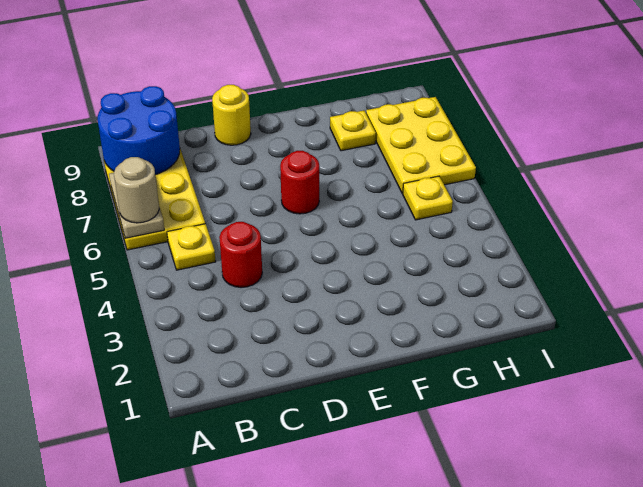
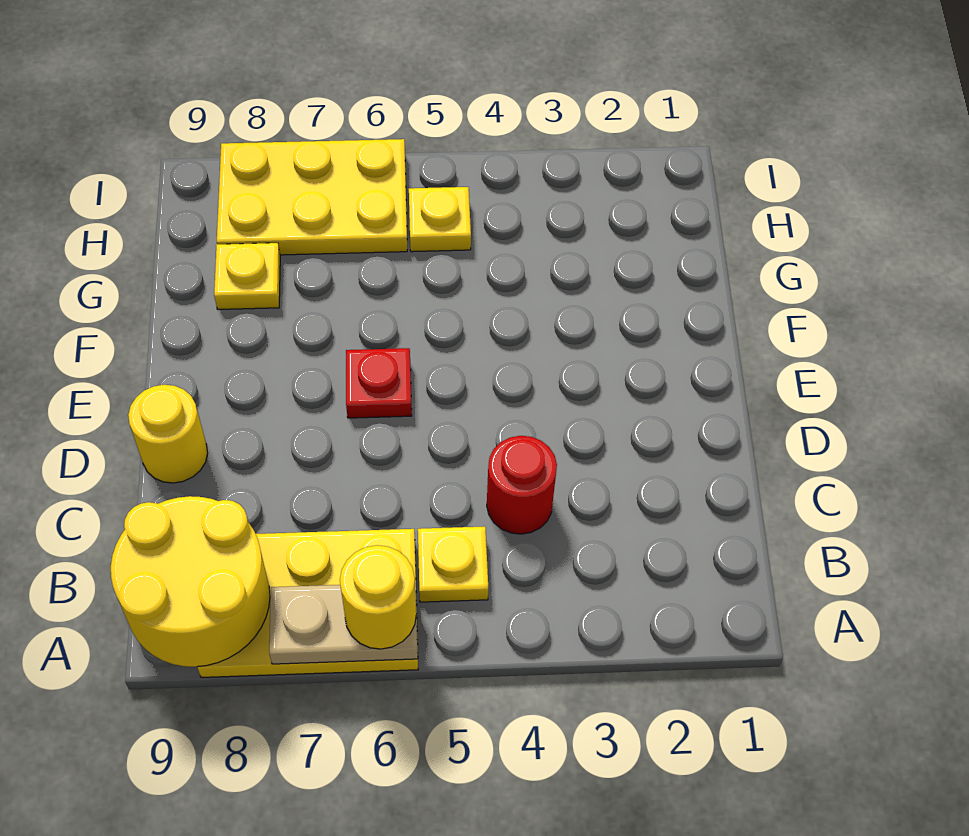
tan 1x1 round brick [114,157,159,223] -> yellow 1x1 round brick [340,545,416,649]
blue 2x2 round brick [98,86,180,175] -> yellow 2x2 round brick [111,496,270,667]
red 1x1 round brick [280,151,319,214] -> red 1x1 plate [346,348,412,418]

